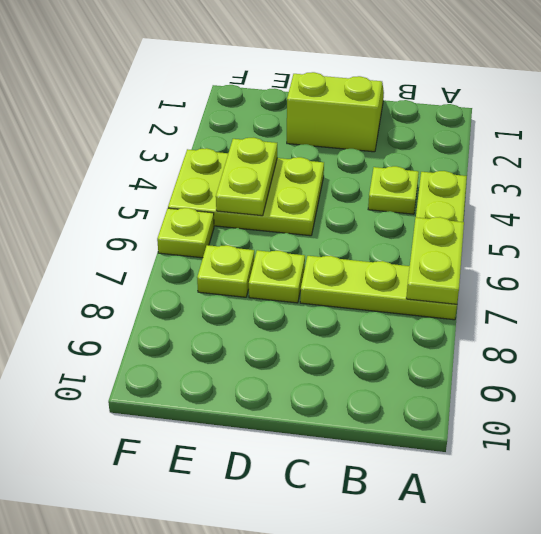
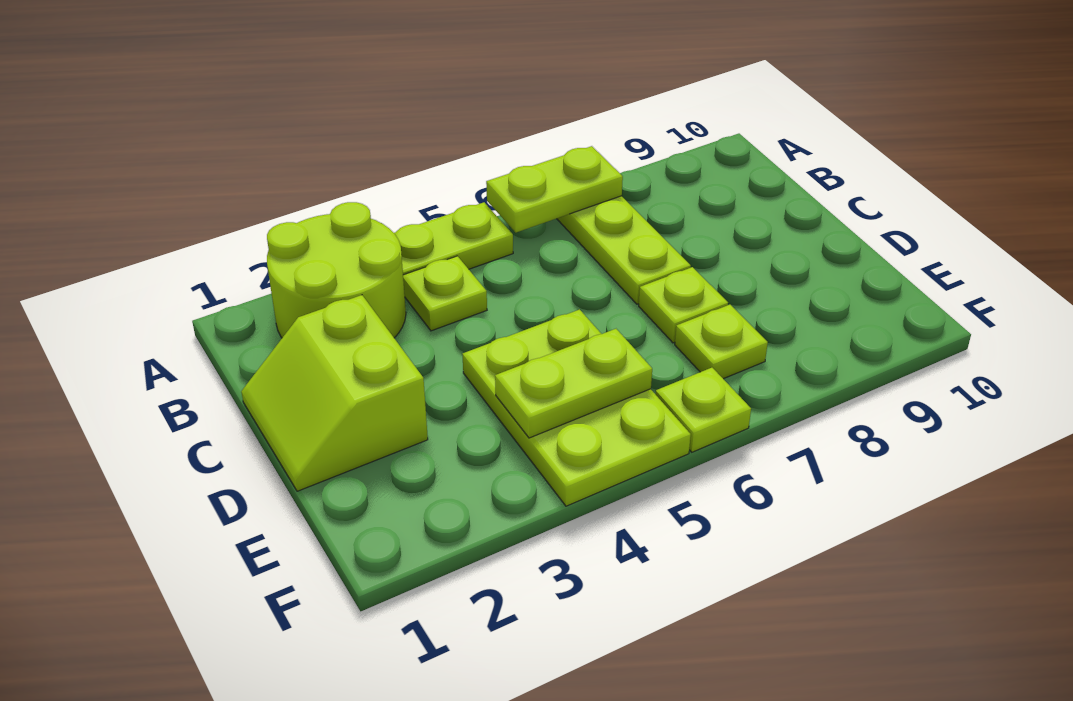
none -> lime 2x2 round brick [267,202,406,338]

